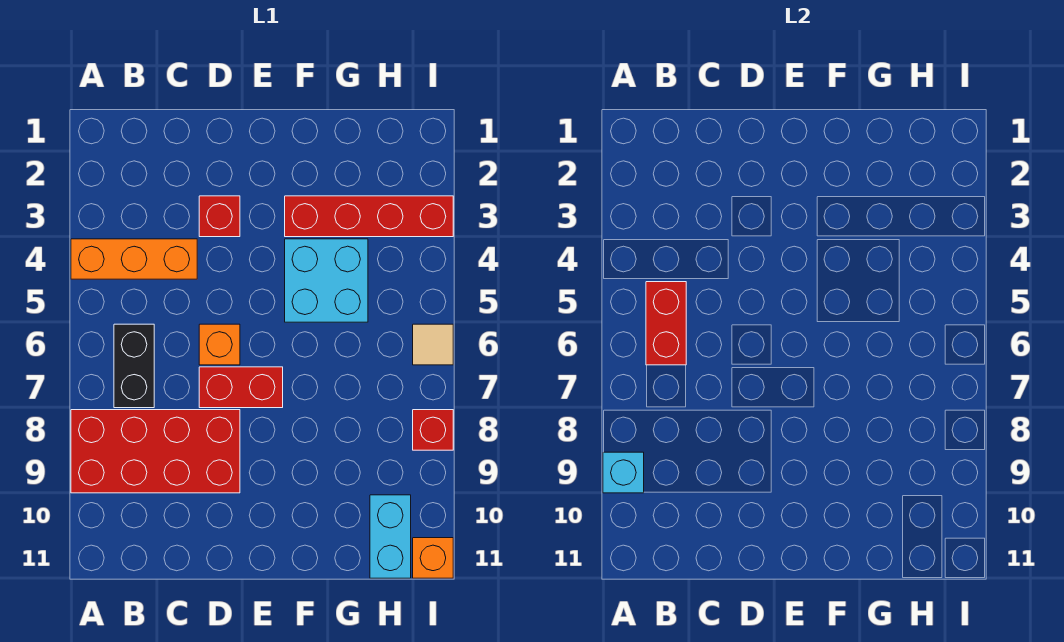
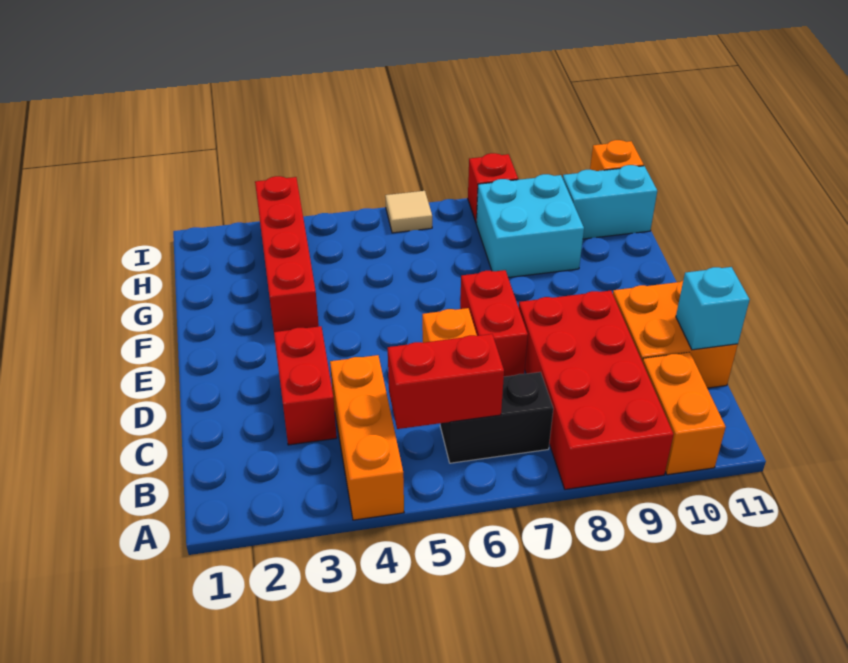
cyan 1x1 brick [603,452,644,493] -> cyan 1x1 brick moved to [676,267,750,350]
none -> orange 1x2 brick [643,352,726,475]
none -> orange 2x2 brick [613,281,738,388]
red 1x1 brick [199,196,240,237] -> red 1x2 brick [274,326,337,445]
cyan 2x2 brick [285,239,368,322] -> cyan 2x2 brick moved to [476,174,584,278]

